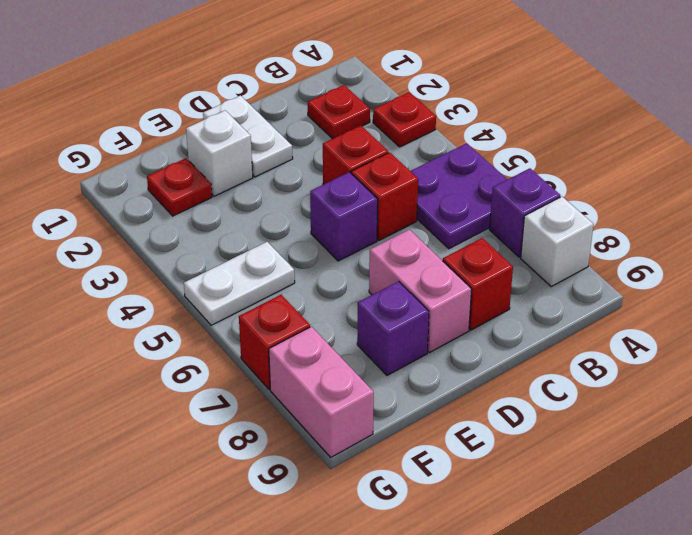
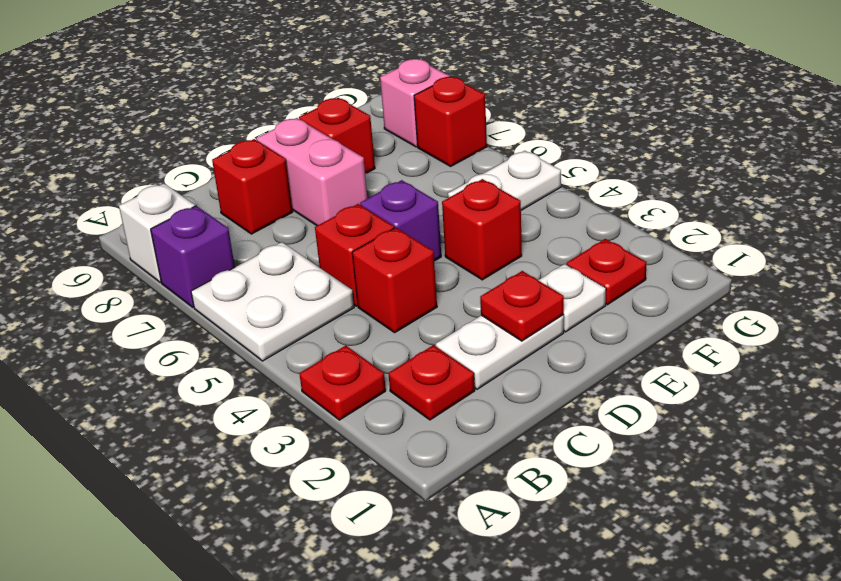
purple 2x2 plate [411,143,507,249] -> white 2x2 plate [191,242,354,361]
white 1x2 plate [203,96,293,177] -> white 1x2 plate turned to [436,315,564,389]
none -> red 1x1 plate [480,271,564,341]
white 1x1 brick [186,111,253,196] -> white 1x1 plate [538,264,606,332]
none -> red 1x1 brick [442,179,522,280]
purple 1x1 brick [357,281,429,375] -> red 1x1 brick [299,98,375,174]
pink 1x2 brick [269,327,374,457] -> pink 1x1 brick [380,59,449,147]

